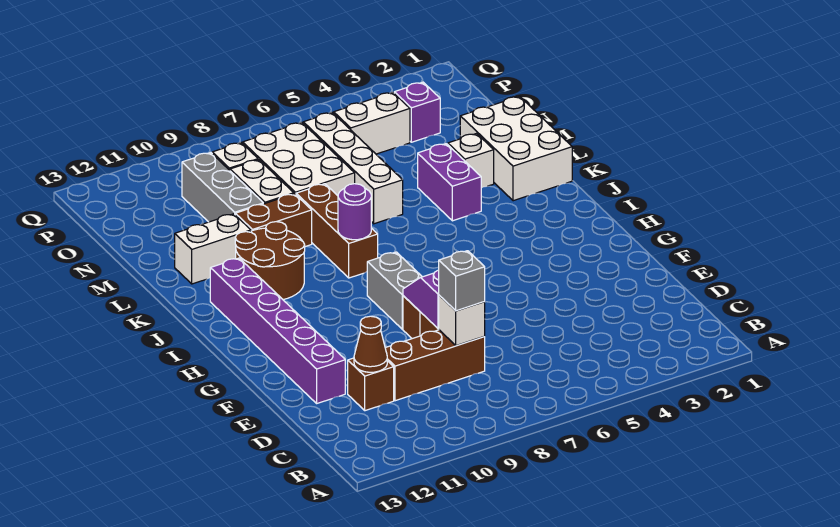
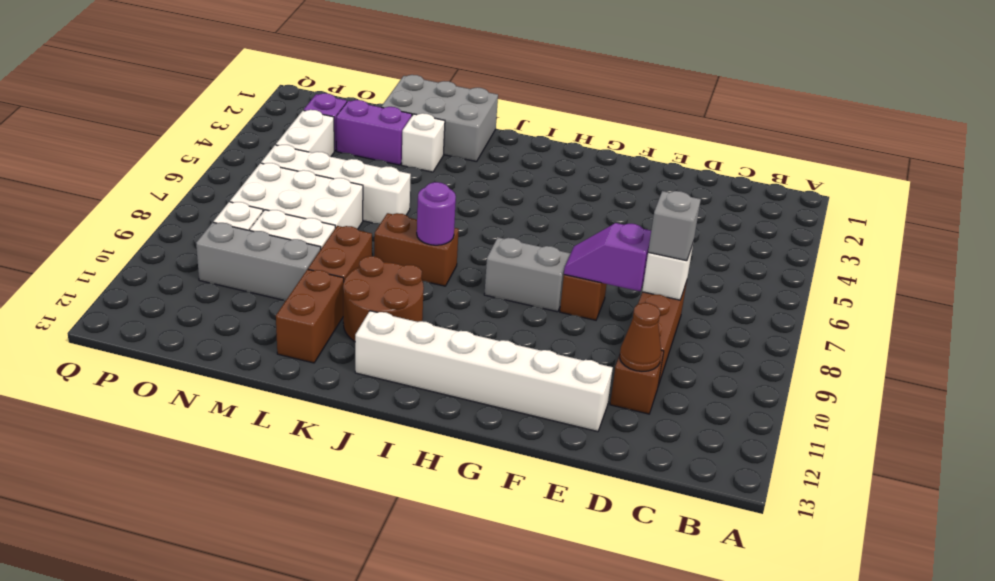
purple 1x6 brick [210,258,345,403] -> white 1x6 brick [355,311,613,432]
brown 1x3 brick [296,184,378,278] -> brown 1x2 brick [374,213,459,286]
white 2x3 brick [460,96,572,201] -> grey 2x3 brick [382,75,498,162]
purple 1x2 brick [418,144,481,221] -> purple 1x2 brick moved to [336,100,412,165]
white 1x2 brick [175,214,251,284] -> brown 1x2 brick [276,269,344,363]

